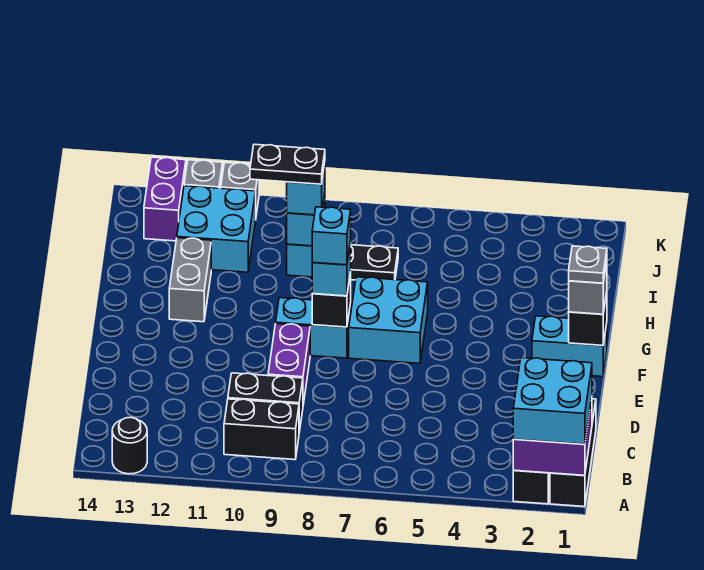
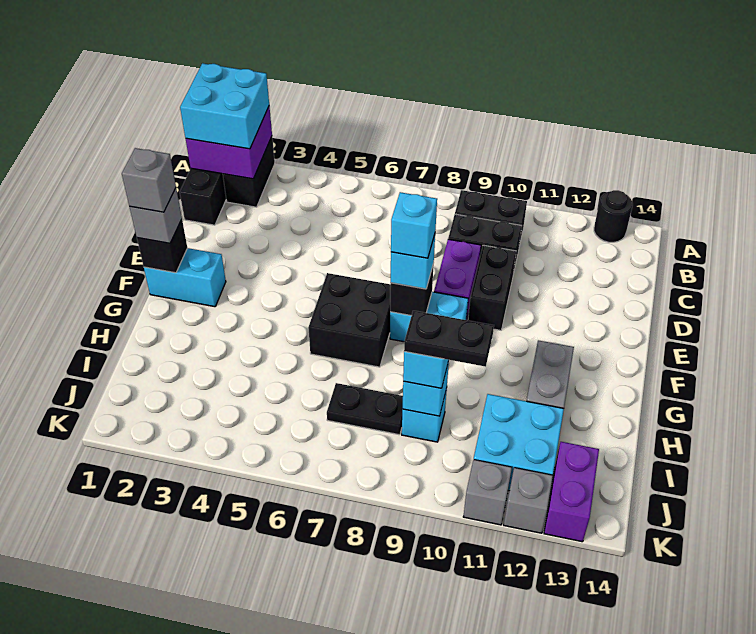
none -> black 1x2 brick [468,245,516,330]
grey 1x1 plate [569,246,607,283] -> grey 1x1 brick [122,148,176,212]
cyan 2x2 brick [349,277,428,363] -> black 2x2 brick [308,273,391,367]

